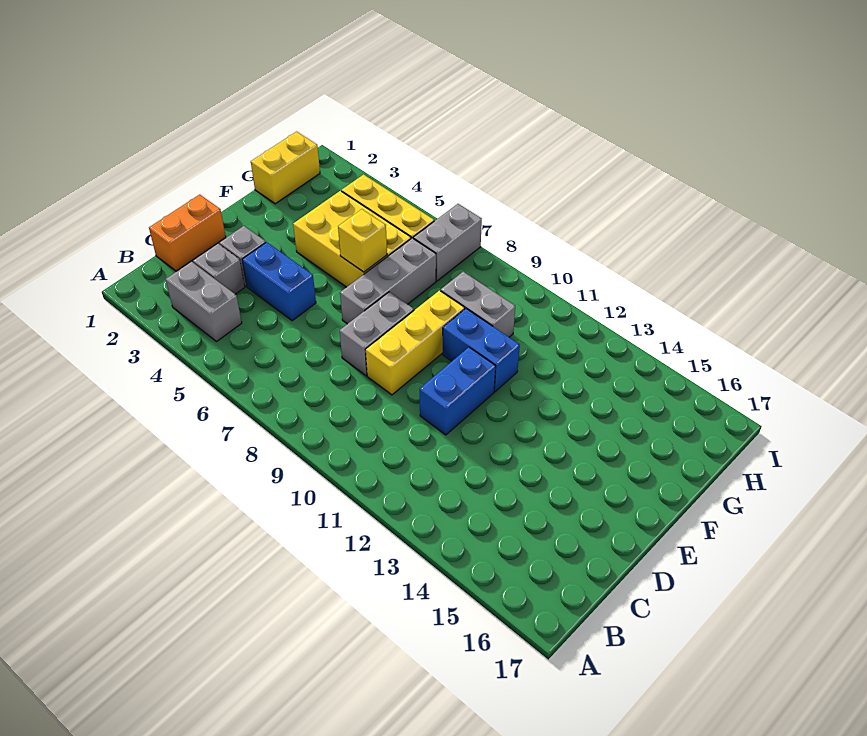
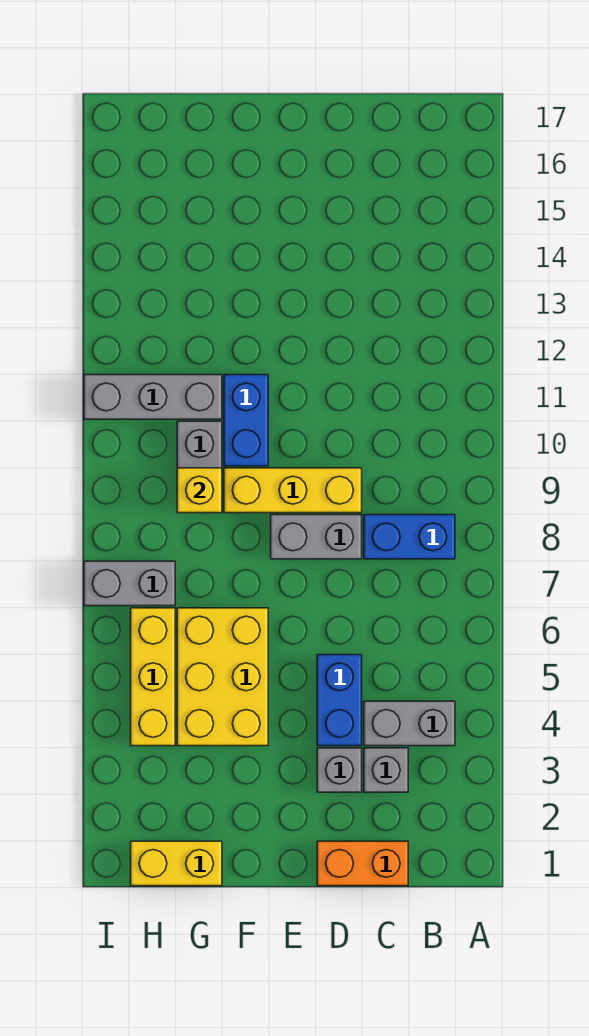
grey 1x2 brick [166,261,242,342] -> grey 1x2 brick turned to [364,701,455,746]
blue 1x2 brick [420,347,496,435] -> blue 1x2 brick moved to [364,515,455,559]
grey 1x3 brick [340,238,436,324] -> grey 1x3 brick moved to [84,375,222,419]
yellow 1x1 brick [338,209,387,272] -> yellow 1x1 brick moved to [177,468,222,513]

